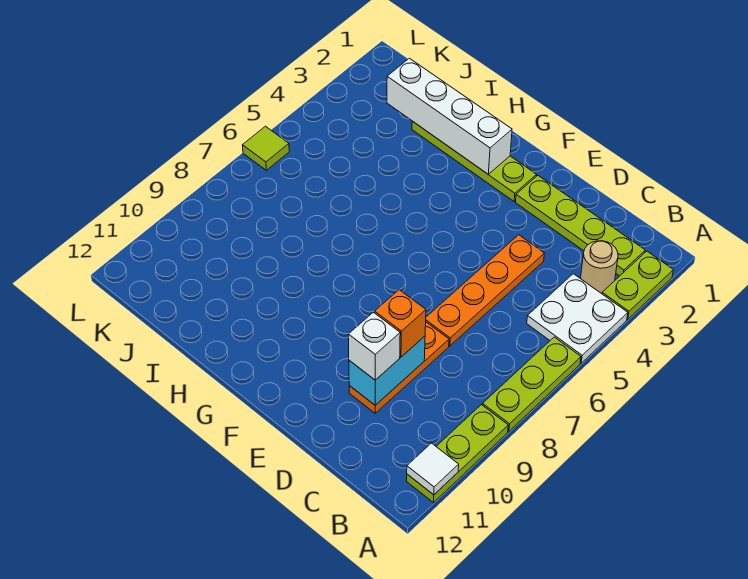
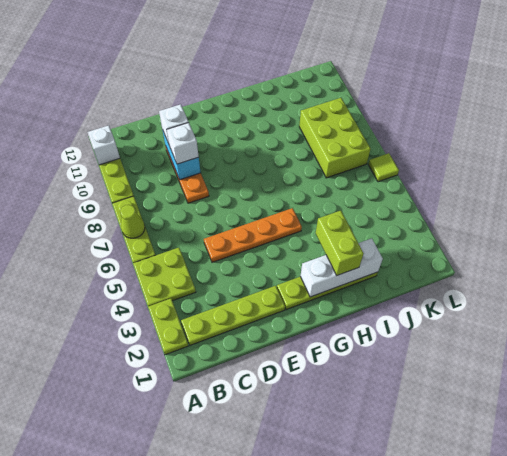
white 2x2 plate [527,274,628,363] -> lime 2x2 plate [133,248,196,306]
none -> lime 1x1 cone [120,205,145,238]
white 1x1 tile [407,443,459,495] -> white 1x1 brick [88,125,120,165]
tan 1x1 round brick [580,241,618,294] -> none
orange 1x4 plate [426,235,544,346] -> orange 1x4 plate turned to [204,208,302,262]
orange 1x1 brick [375,290,426,357] -> white 1x1 brick [167,123,199,164]
white 1x4 brick [387,58,512,174] -> white 1x3 brick [300,238,383,297]
none -> lime 1x2 brick [316,211,364,275]
none -> lime 2x3 brick [299,98,371,178]

